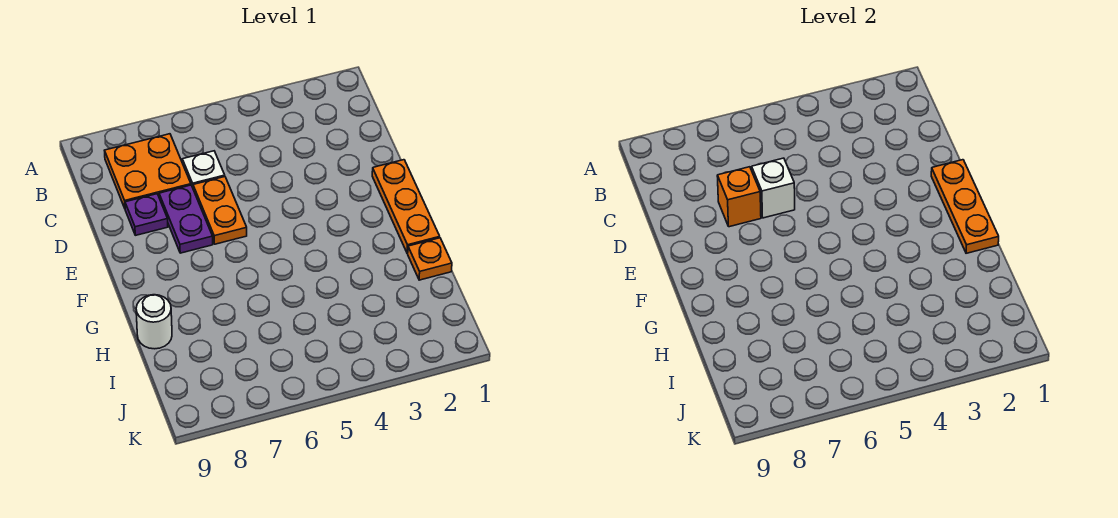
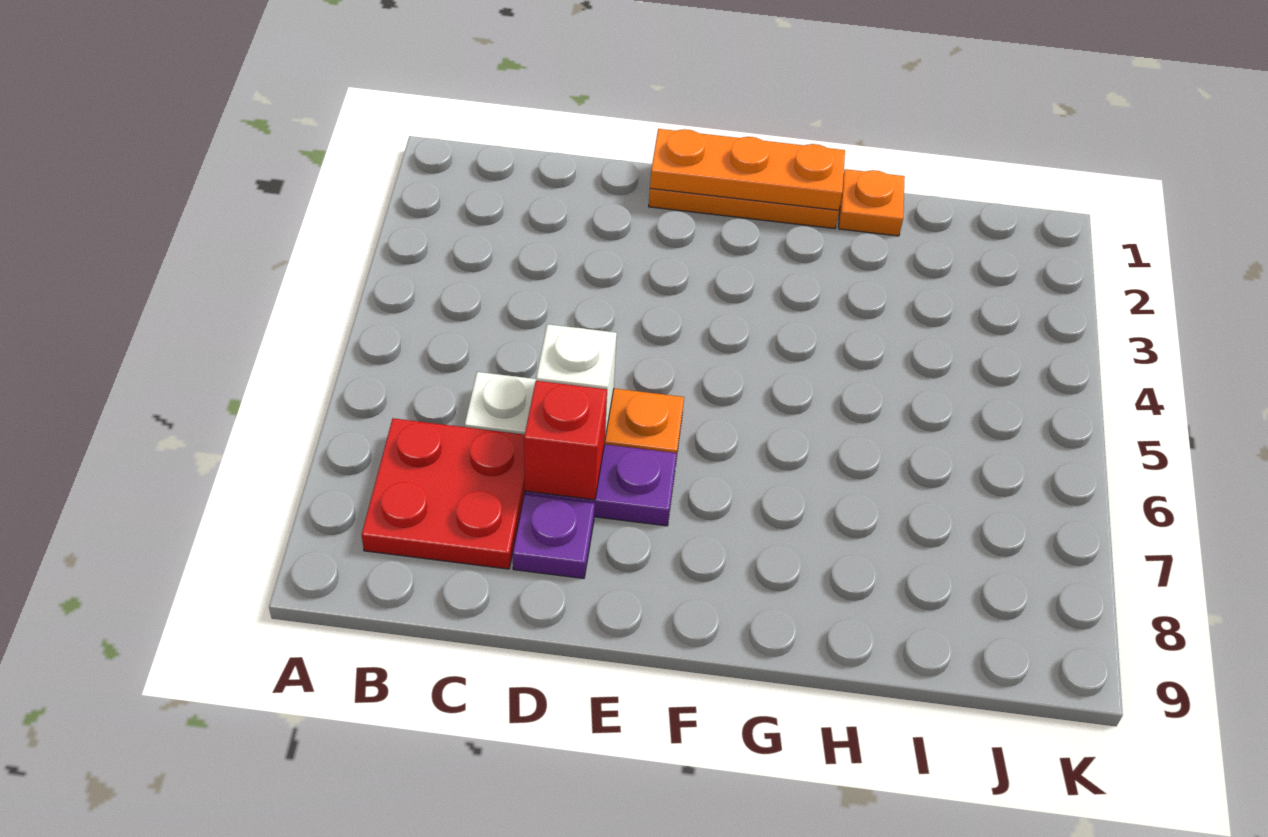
orange 2x2 plate [104,134,191,208] -> red 2x2 plate [362,418,525,569]
orange 1x1 brick [717,167,761,227] -> red 1x1 brick [524,381,607,500]
white 1x1 round brick [136,295,172,349] -> none

